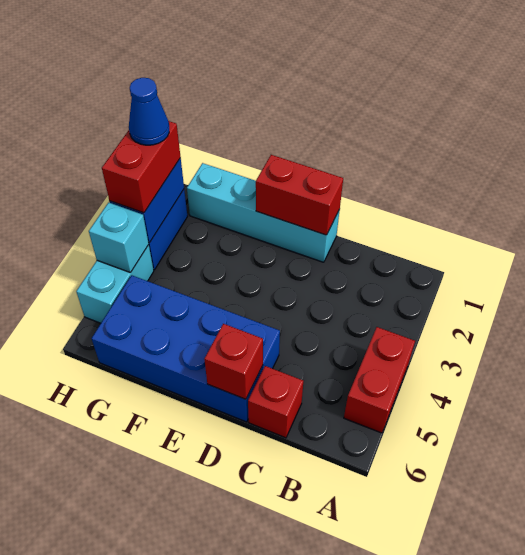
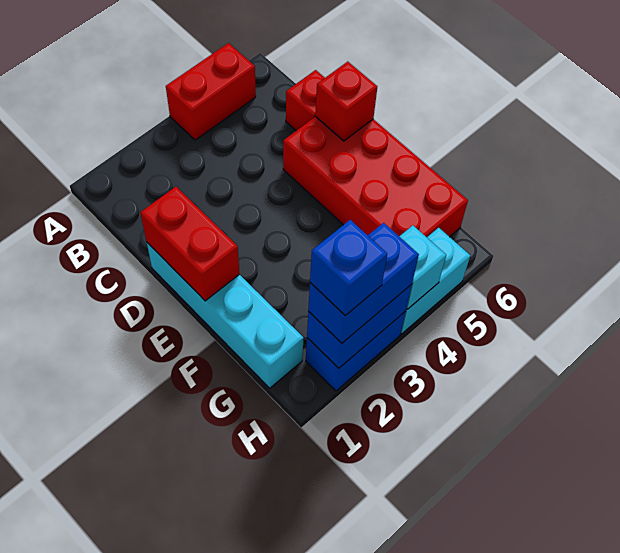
blue 2x4 brick [92,275,280,422] -> red 2x4 brick [283,117,468,237]
red 1x2 brick [102,121,180,213] -> blue 1x2 brick [308,223,419,343]
blue 1x1 cone [129,78,169,145] -> blue 1x1 brick [310,220,387,316]

